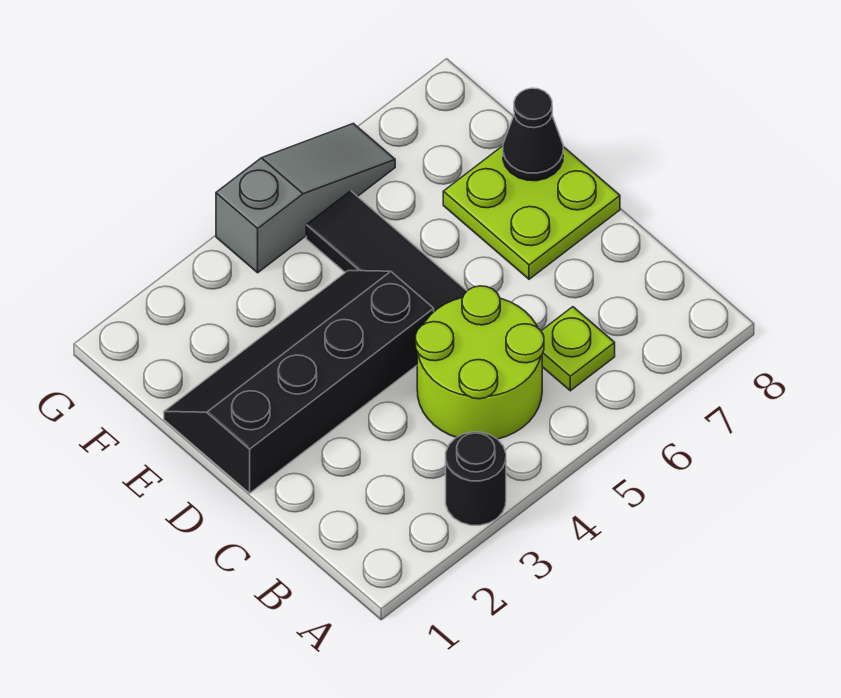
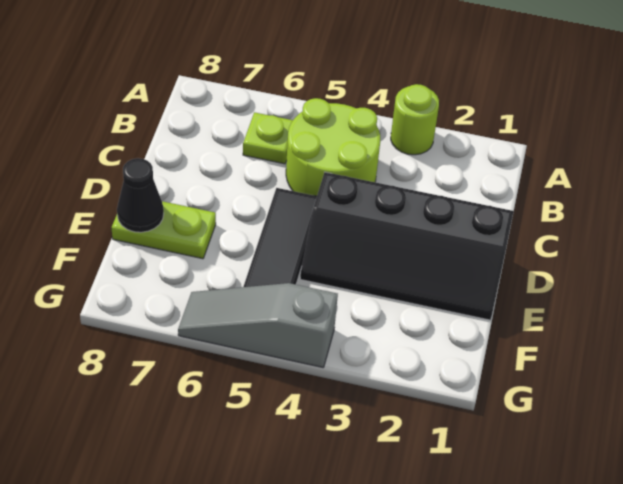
black 1x1 round brick [446,432,506,525] -> lime 1x1 round brick [391,84,439,155]
lime 2x2 plate [443,146,620,279] -> lime 1x2 plate [111,201,216,259]

